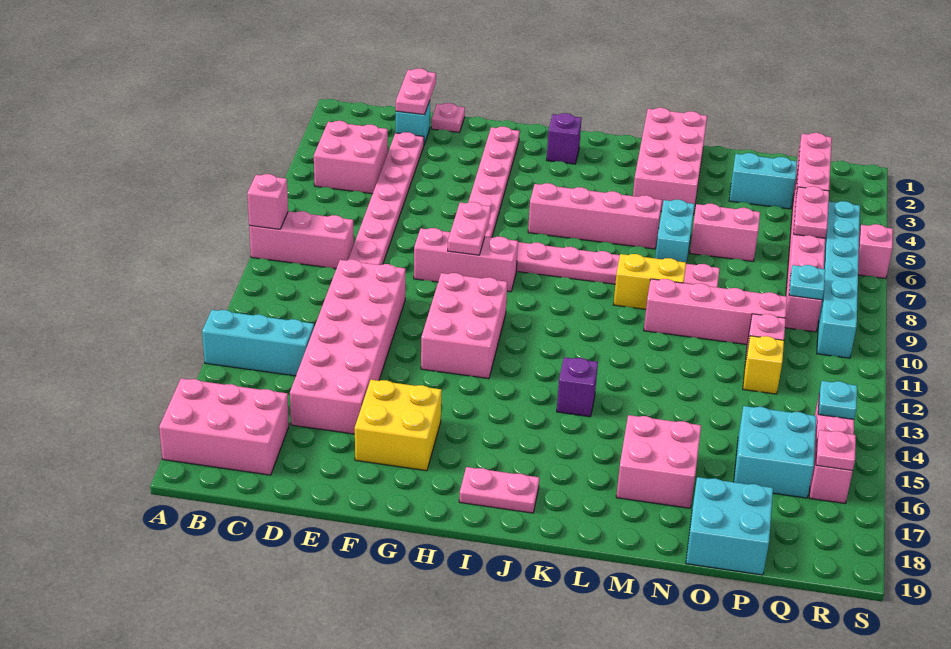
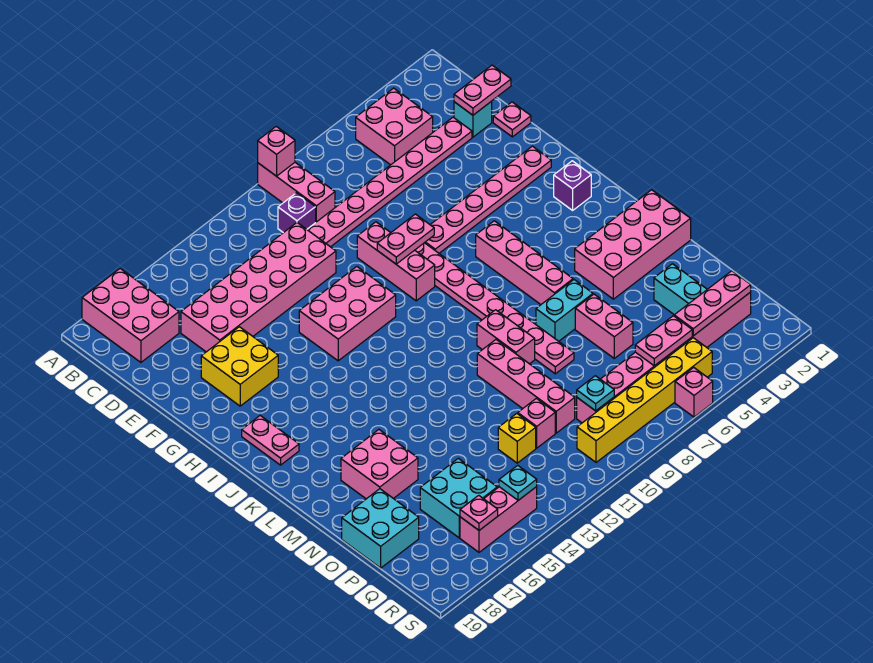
cyan 1x3 brick [202,310,314,376] -> none
purple 1x1 brick [557,357,598,417] -> purple 1x1 brick moved to [278,193,316,233]
yellow 1x2 brick [613,254,686,309] -> pink 1x2 brick [477,310,535,364]
cyan 1x6 brick [817,201,860,358] -> yellow 1x6 brick [577,338,712,462]

